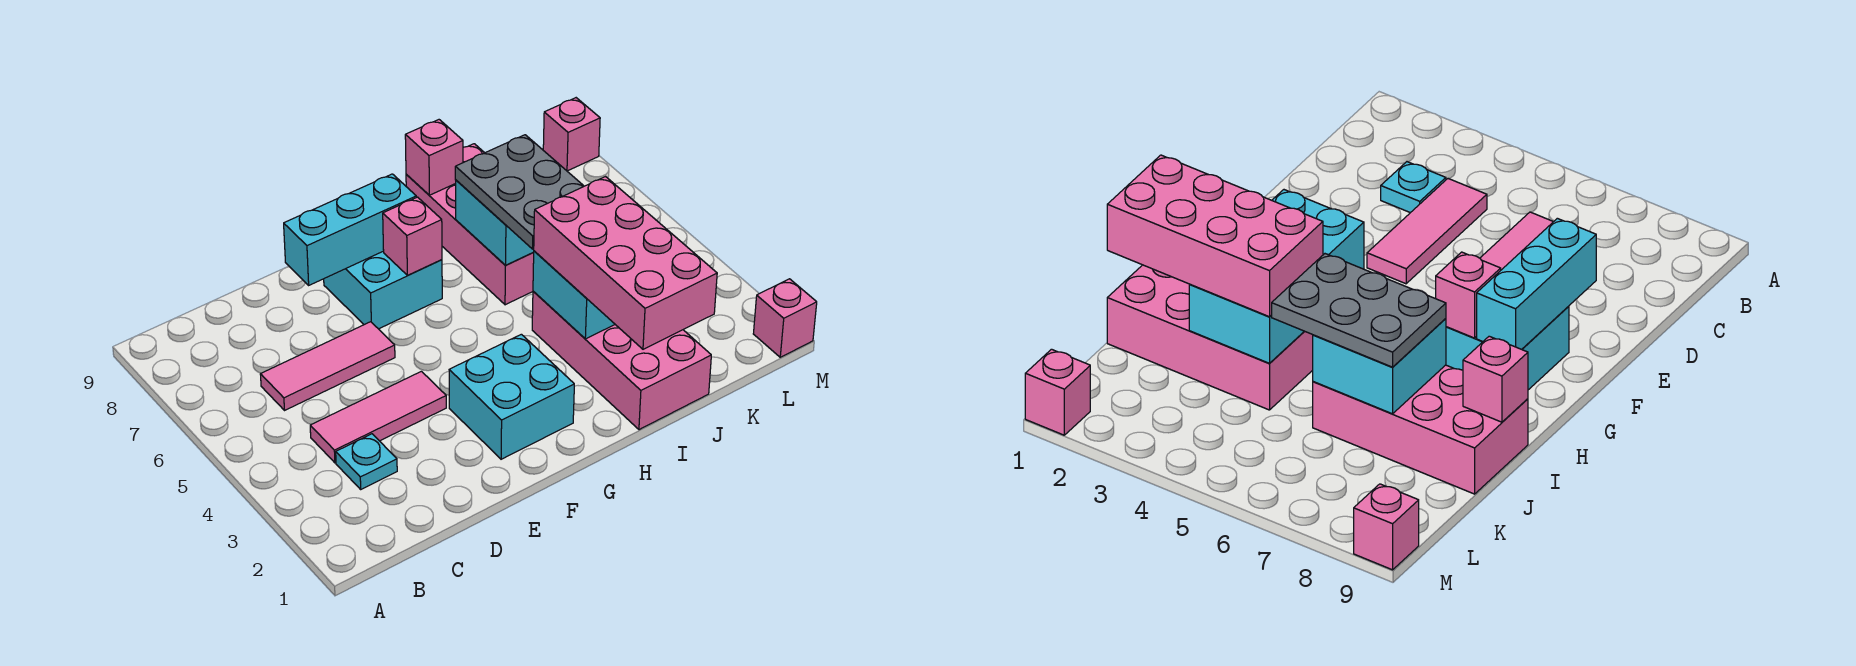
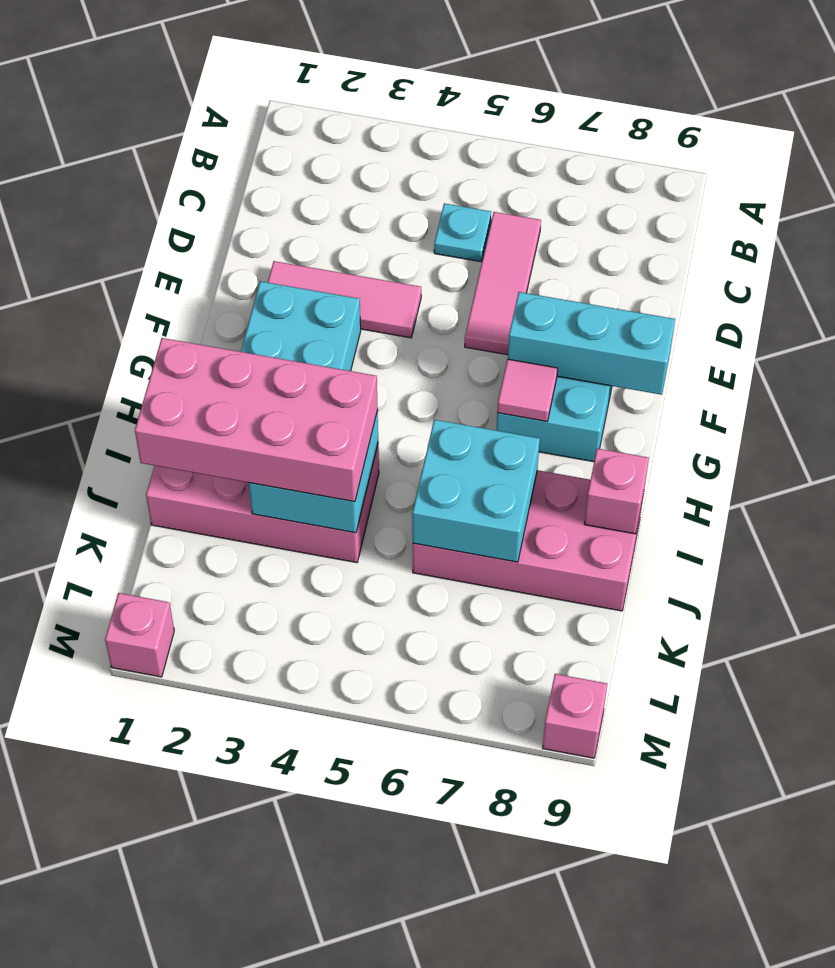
cyan 1x1 plate [336,434,397,489] -> cyan 1x1 plate moved to [434,203,491,262]
pink 1x3 tile [310,371,446,463] -> pink 1x3 tile turned to [268,261,421,338]
cyan 1x3 brick [284,174,416,285] -> cyan 1x3 brick turned to [508,292,675,395]
pink 1x1 brick [383,197,442,275] -> pink 1x1 tile [497,359,557,421]
grey 2x3 plate [455,135,584,249] -> none

